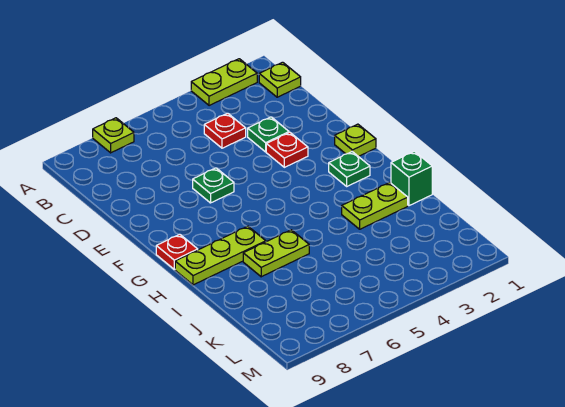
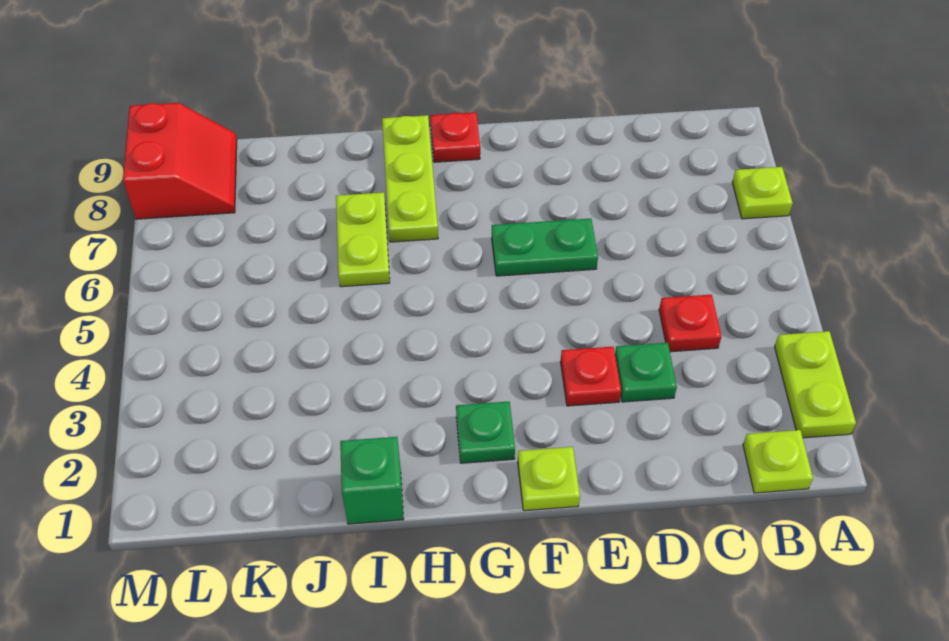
green 1x1 plate [193,168,234,203] -> green 1x2 plate [492,219,598,276]
lime 1x2 plate [342,183,408,229] -> none
none -> red 2x2 slope [123,103,237,219]

